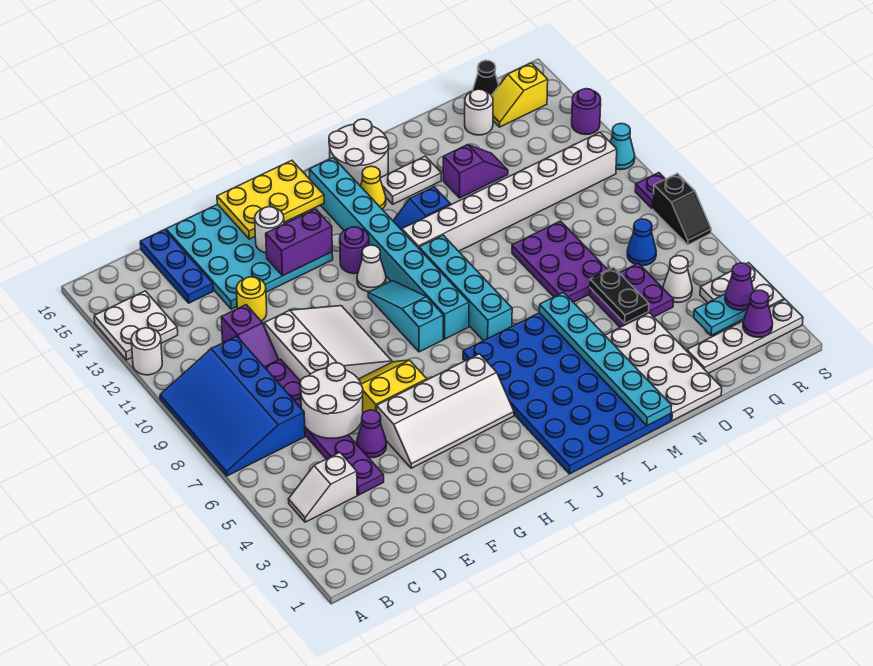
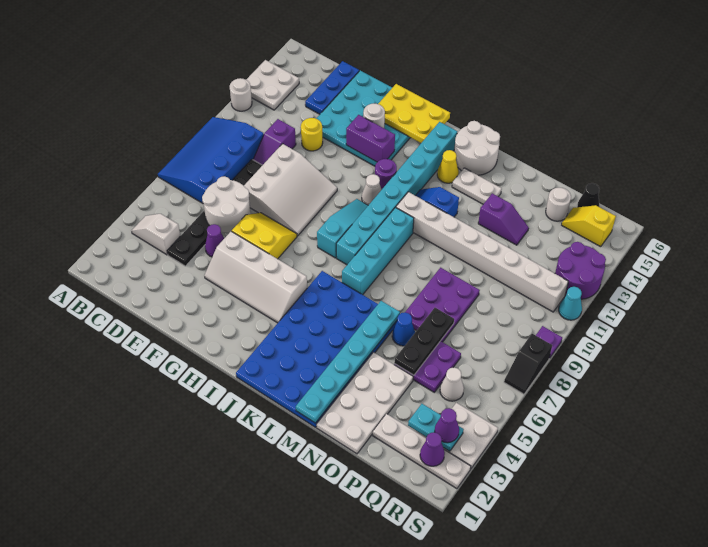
purple 1x6 plate [265,359,384,495] -> black 1x6 plate [167,159,262,266]
black 1x2 plate [590,267,649,323] -> black 1x3 plate [394,308,454,375]
blue 1x1 cone [627,219,656,266] -> blue 1x1 cone moved to [392,312,415,346]
purple 1x1 round brick [572,89,601,135] -> purple 2x2 round brick [555,242,606,299]

